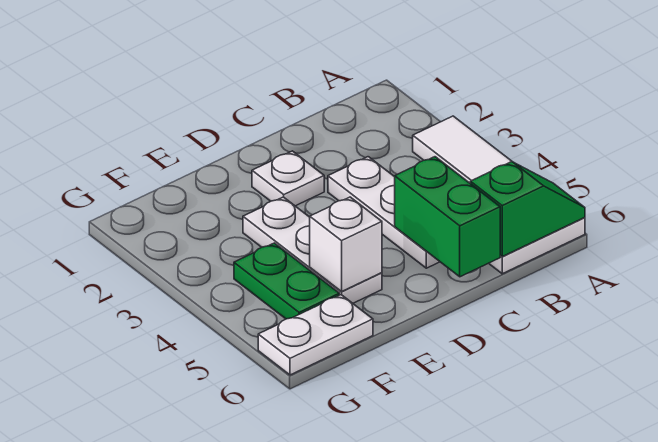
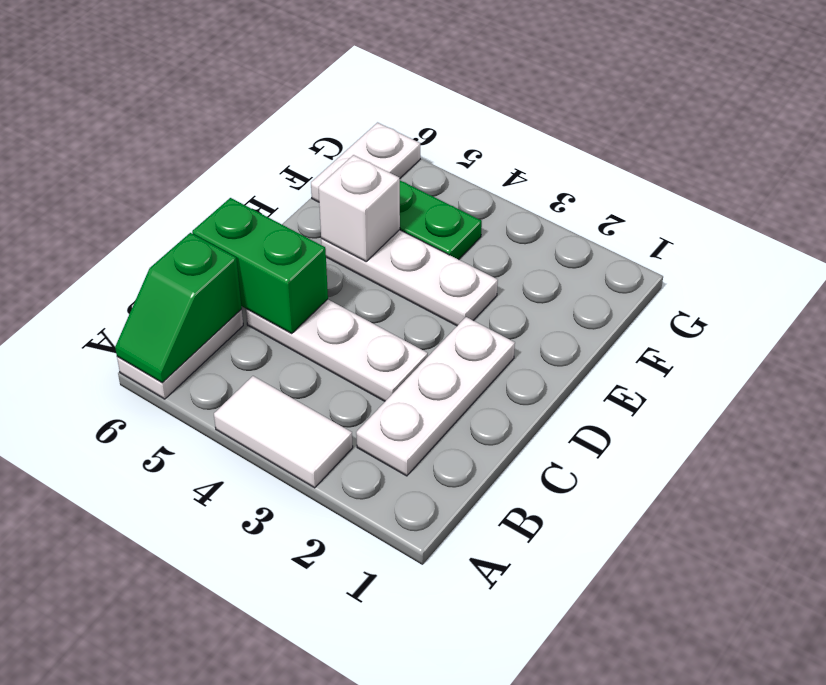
white 1x1 plate [252,151,324,206] -> white 1x3 plate [356,317,515,476]

